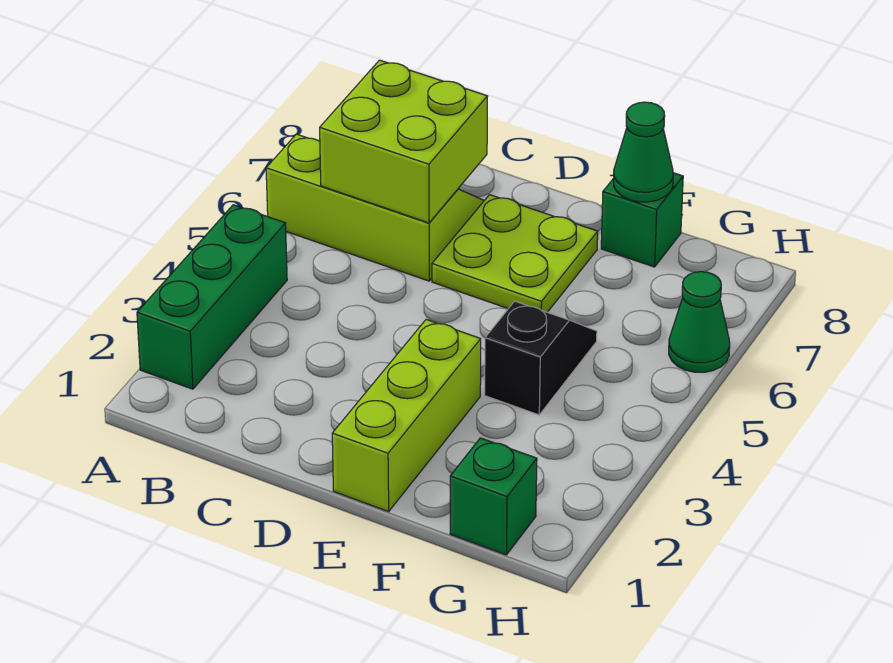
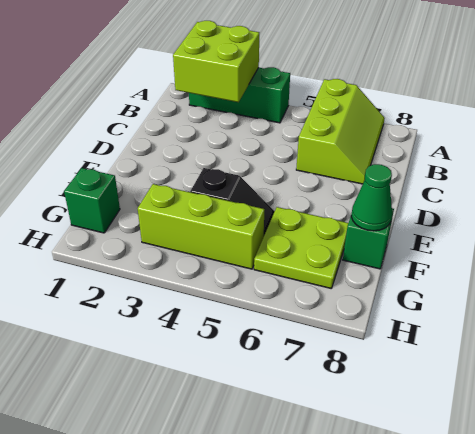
lime 2x2 brick [320,60,488,223] -> lime 2x2 brick moved to [173,21,259,102]
lime 2x2 plate [432,195,598,312] -> lime 2x2 plate moved to [254,207,348,288]
lime 1x3 brick [332,320,481,512] -> lime 1x3 brick moved to [138,184,265,269]
green 1x1 cone [669,272,730,372] -> none

